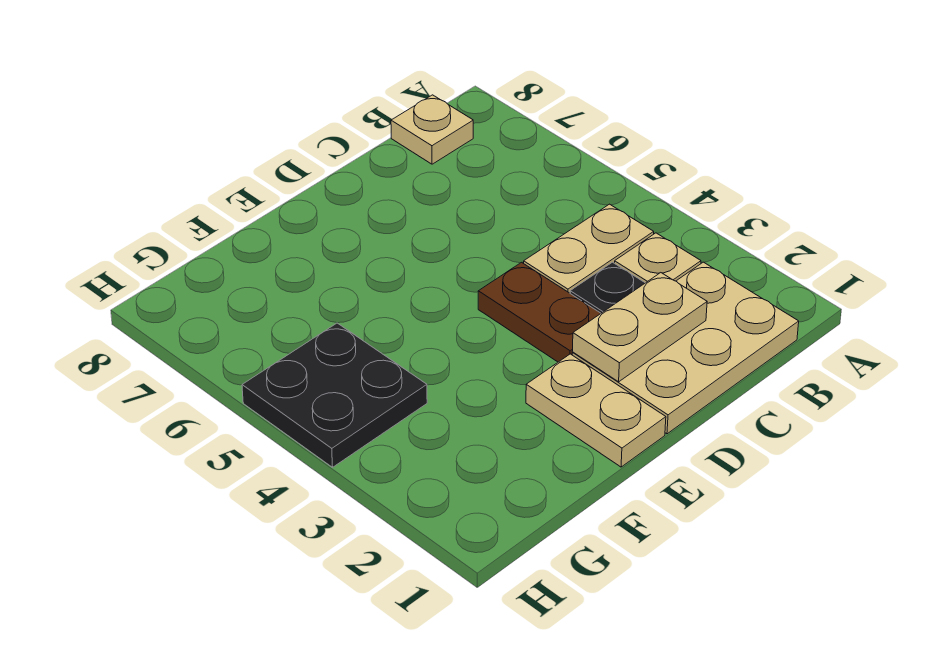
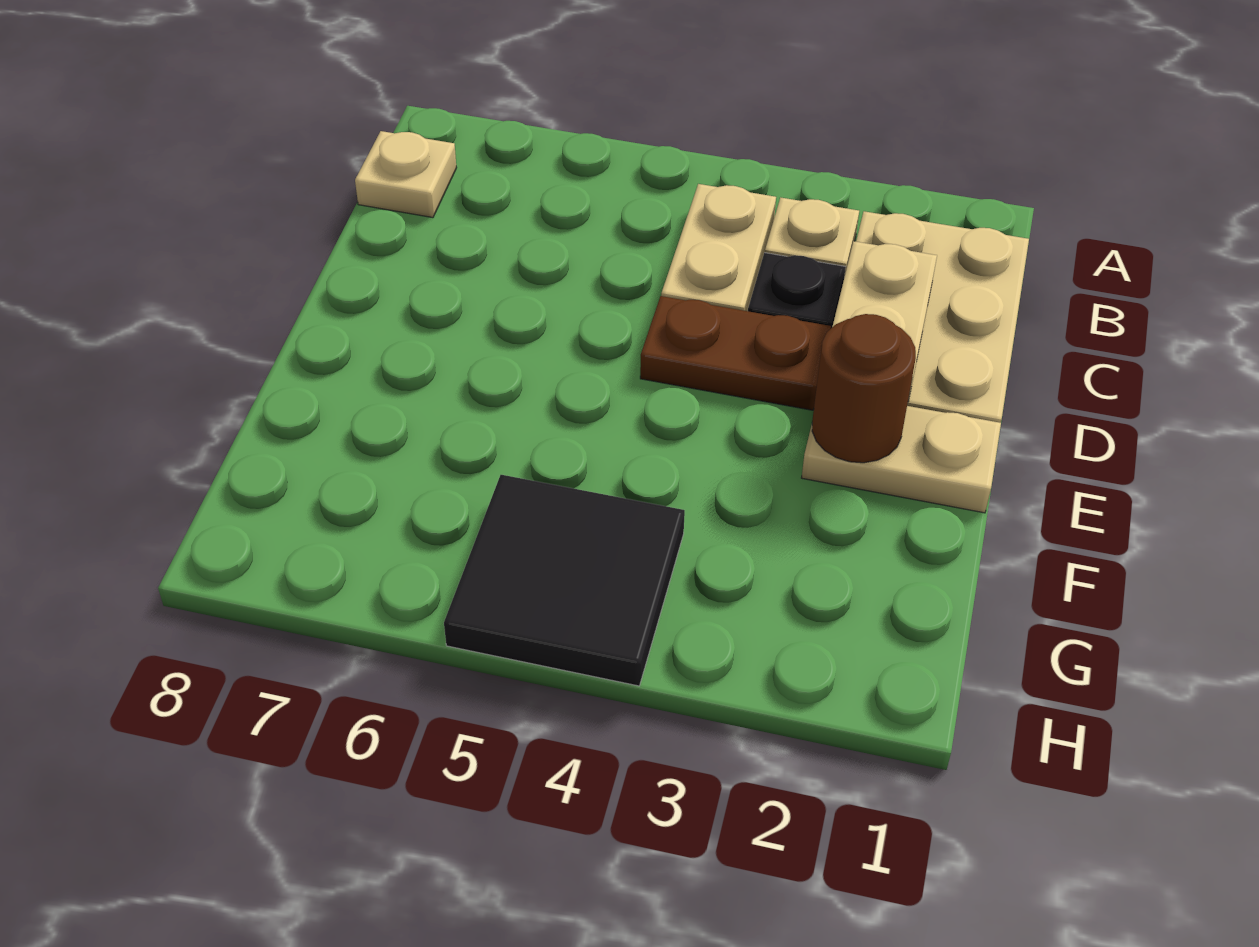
none -> brown 1x1 round brick [812,314,916,463]
black 2x2 plate [242,323,427,467] -> black 2x2 tile [444,475,685,686]

